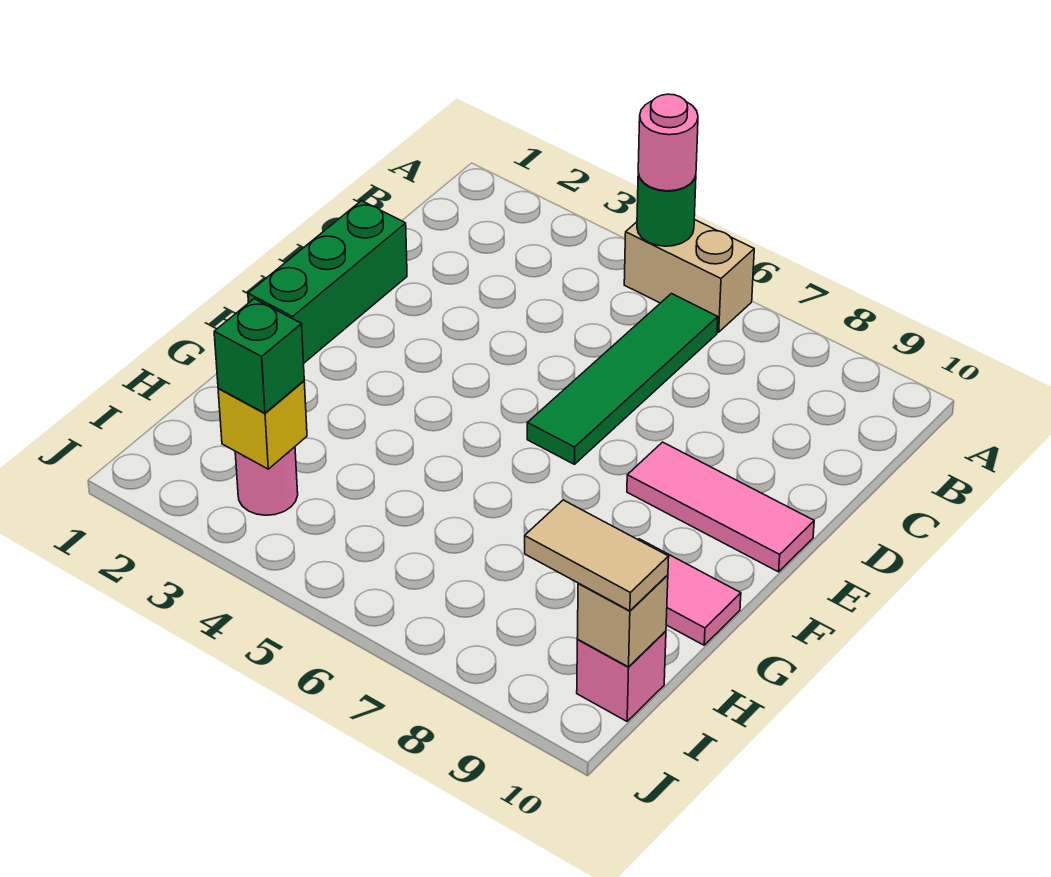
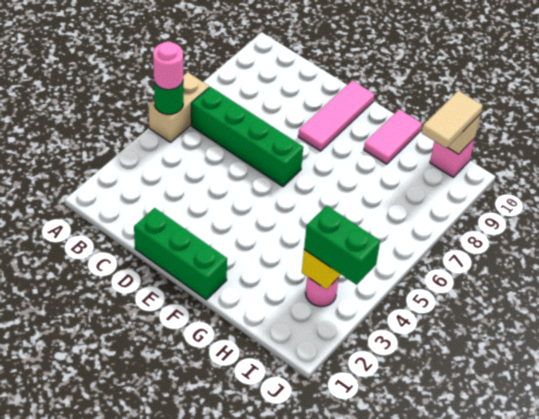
green 1x4 tile [527,294,718,464] -> green 1x4 brick [191,87,303,187]
green 1x1 brick [214,299,304,413] -> green 1x2 brick [304,206,380,285]

